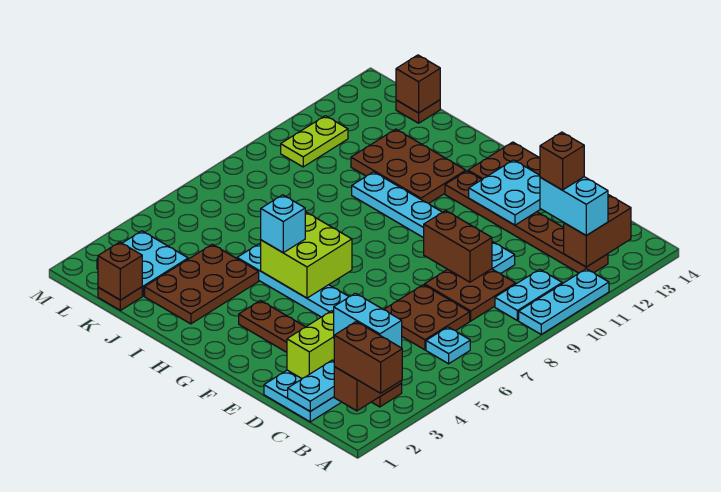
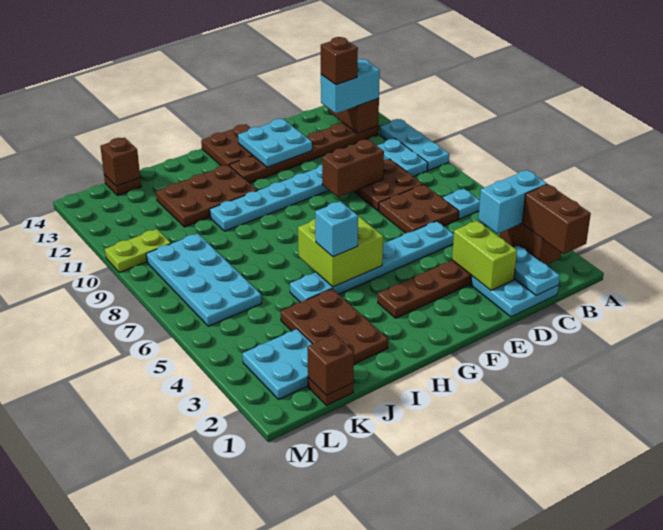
brown 1x2 brick [334,322,402,393] -> brown 1x2 brick turned to [522,184,591,254]
none -> cyan 2x4 plate [146,233,262,326]
lime 1x2 plate [281,116,348,167] -> lime 1x2 plate turned to [105,229,171,272]

